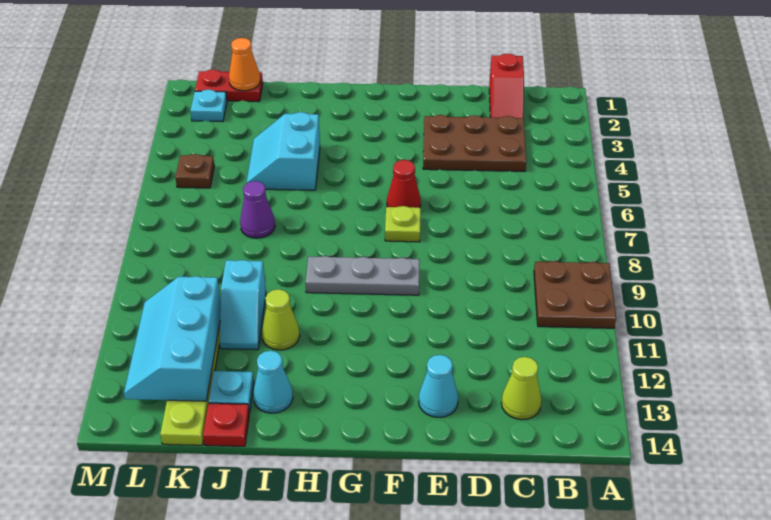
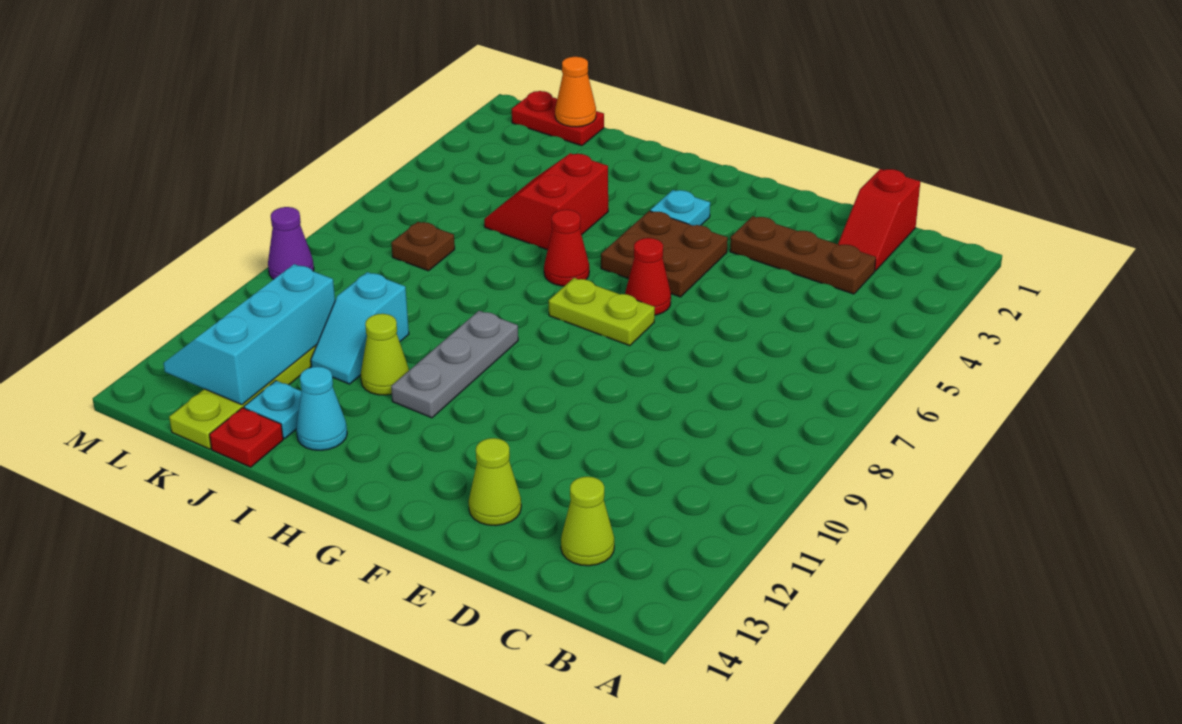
brown 2x2 plate [534,261,616,328] -> brown 2x2 plate moved to [601,211,728,297]
brown 2x3 plate [423,115,526,171] -> brown 1x3 plate [730,216,876,294]
cyan 1x1 cone [419,355,458,417] -> lime 1x1 cone [469,438,521,526]
lime 1x1 plate [385,206,421,242] -> lime 1x2 plate [549,278,655,346]
grey 1x3 plate [305,256,420,295] -> grey 1x3 plate turned to [391,311,518,418]
none -> red 1x1 cone [544,210,589,286]
cyan 2x2 slope [246,112,320,190] -> red 2x2 slope [484,153,608,250]
purple 1x1 cone [240,181,275,238] -> purple 1x1 cone moved to [268,207,314,279]
cyan 1x1 plate [190,90,227,122] -> cyan 1x1 plate moved to [650,190,710,225]
brown 1x1 plate [175,154,214,188] -> brown 1x1 plate moved to [391,222,455,271]

